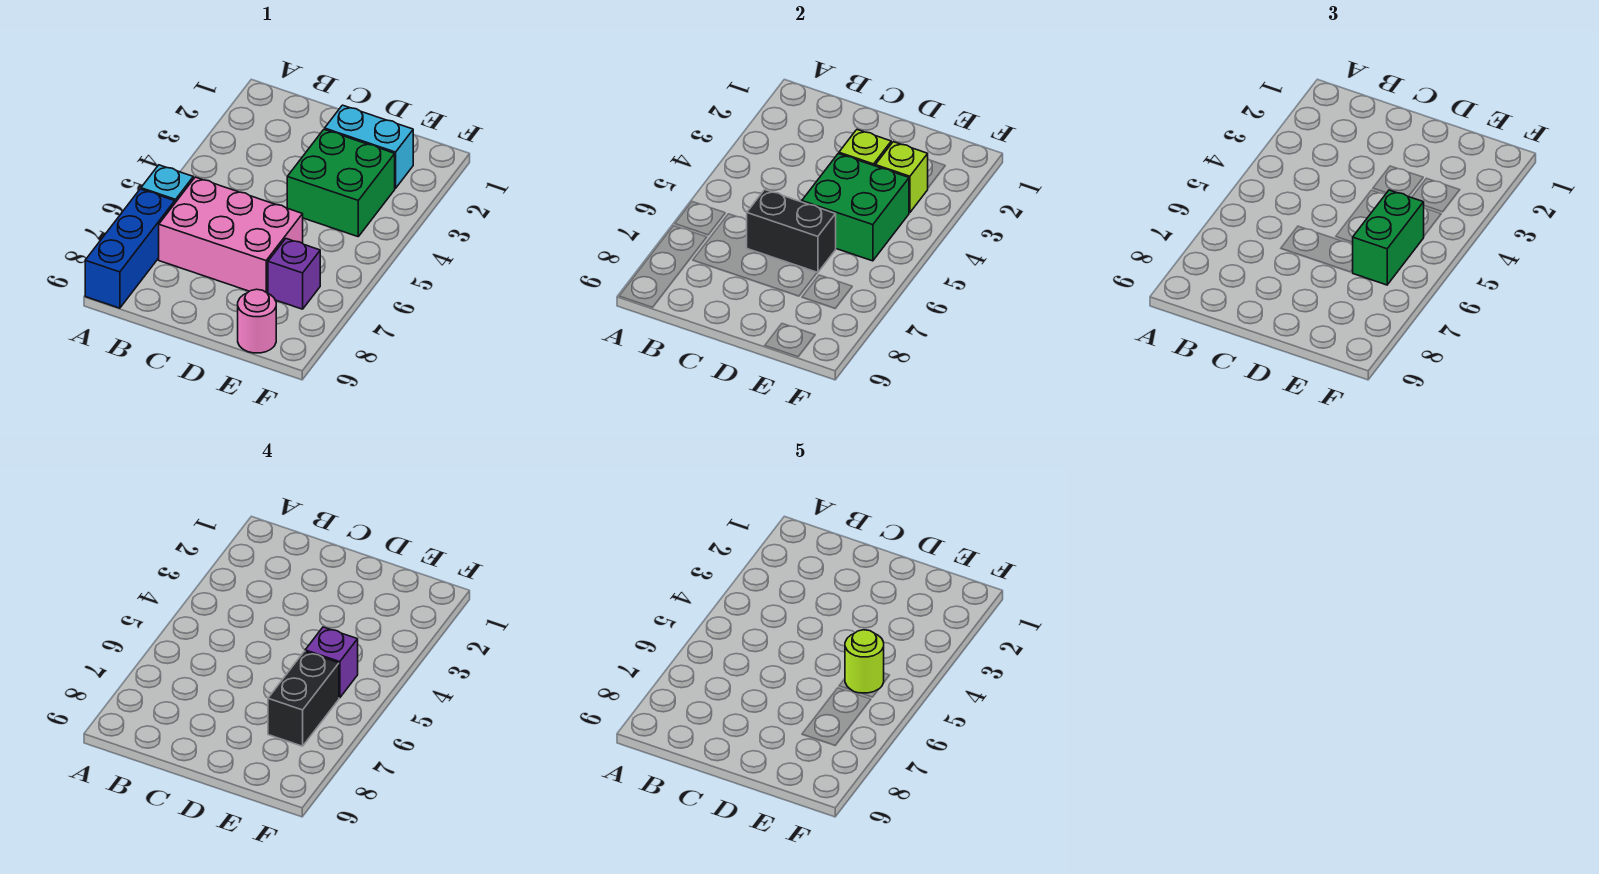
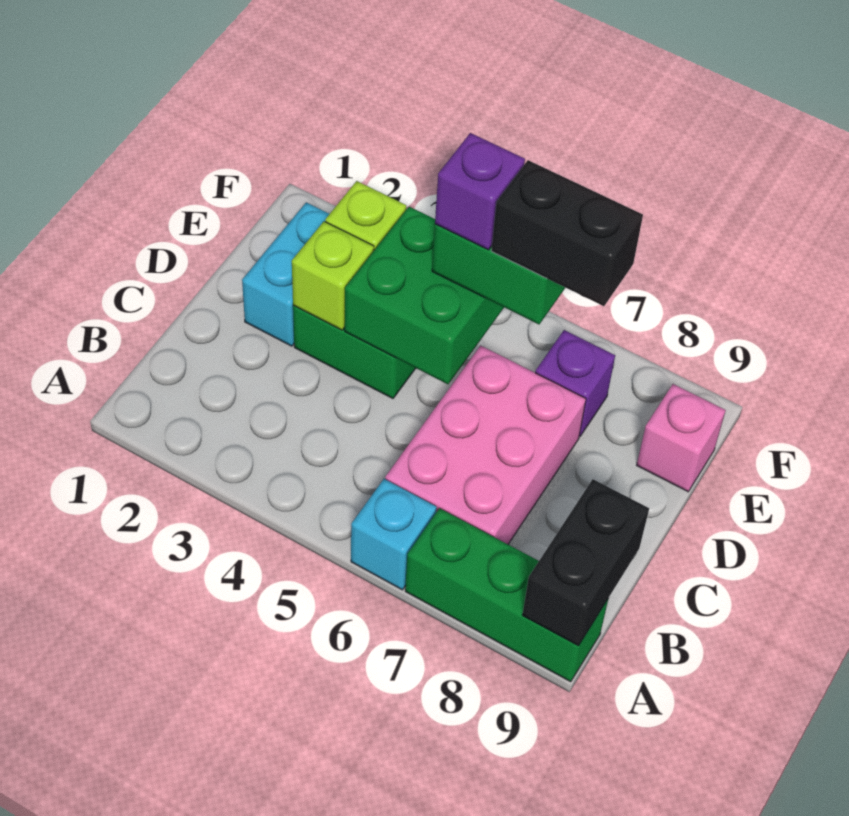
blue 1x3 brick [85,189,175,308] -> green 1x3 brick [405,508,608,682]
black 1x2 brick [747,190,836,273] -> black 1x2 brick moved to [523,479,649,646]
lime 1x1 round brick [845,630,884,693] -> none
pink 1x1 round brick [238,289,276,353] -> pink 1x1 brick [637,384,726,492]

